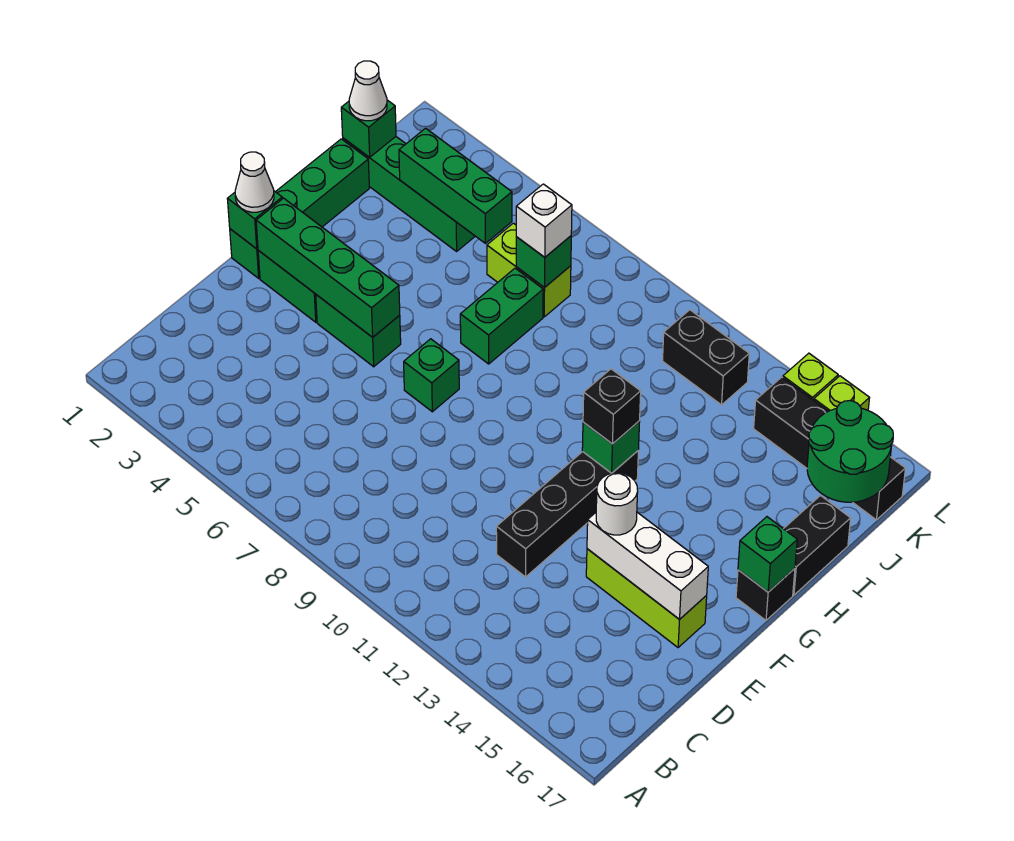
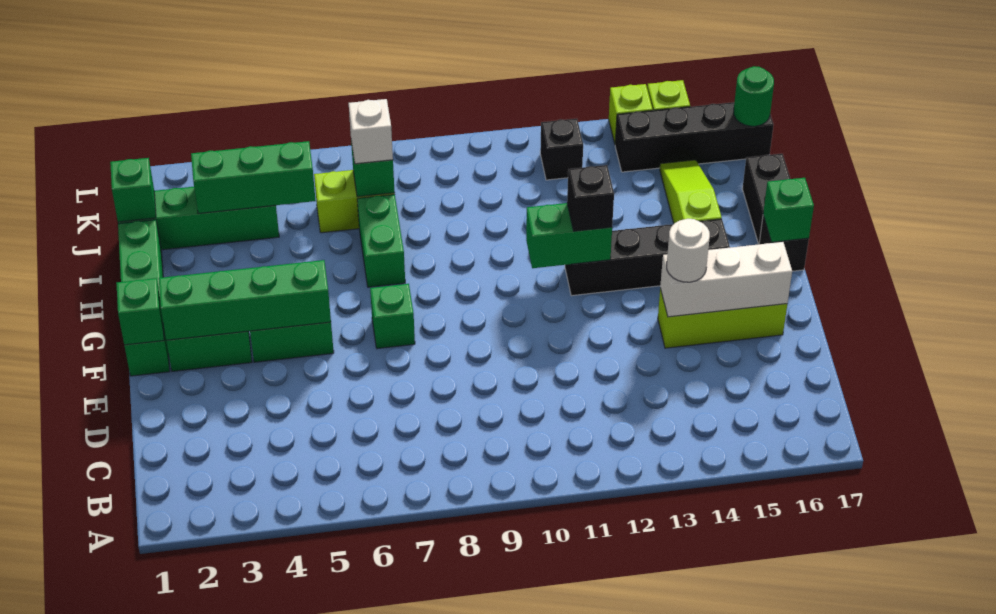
black 1x4 brick [496,451,638,577] -> black 1x4 brick turned to [565,219,730,296]
white 1x1 cone [235,152,274,212] -> none
green 1x1 brick [582,421,640,473] -> green 1x2 brick [526,203,612,268]
none -> lime 1x3 slope [660,160,722,223]
white 1x1 cone [349,61,387,121] -> none
green 2x2 round brick [807,401,893,502] -> green 1x1 round brick [734,66,774,126]
black 1x2 brick [662,310,749,405] -> black 1x1 brick [540,119,583,180]

